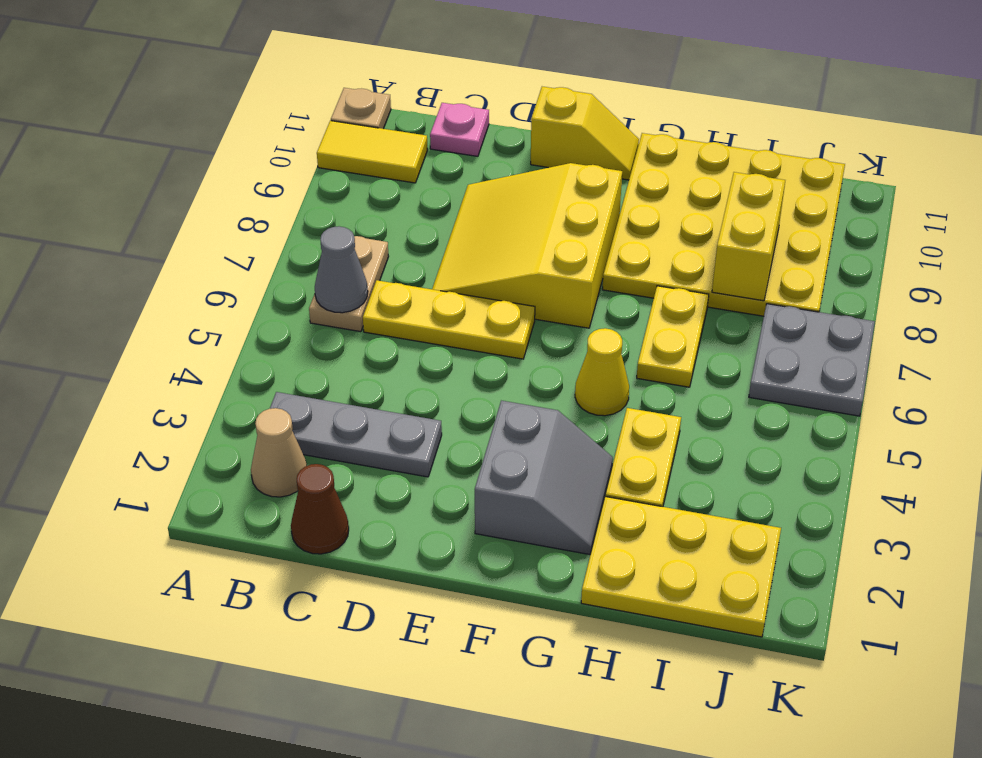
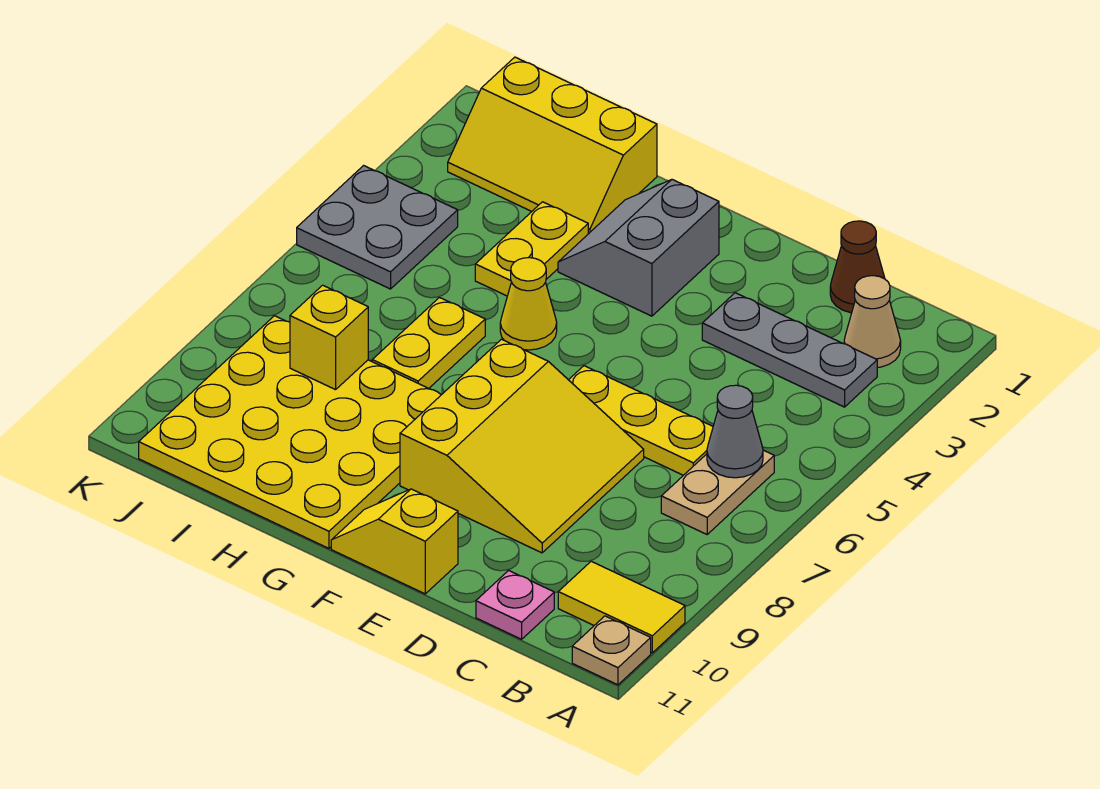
yellow 2x3 plate [581,497,781,637] -> yellow 2x3 slope [448,57,657,234]
yellow 1x2 brick [712,172,785,301] -> yellow 1x1 brick [290,285,368,390]
grey 2x2 plate [749,304,875,416] -> grey 2x2 plate moved to [297,166,458,289]

